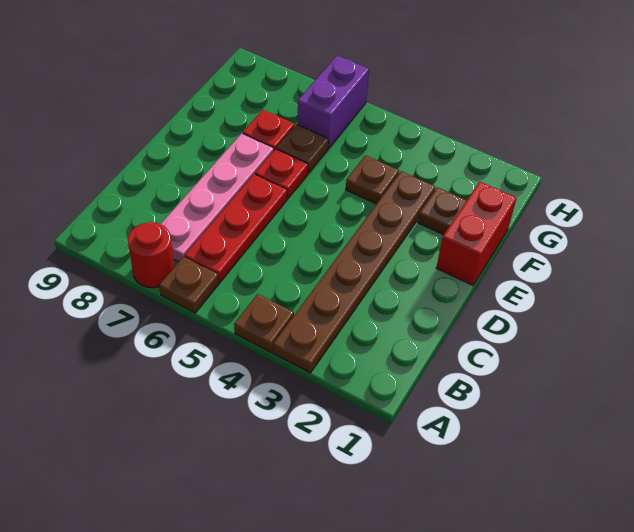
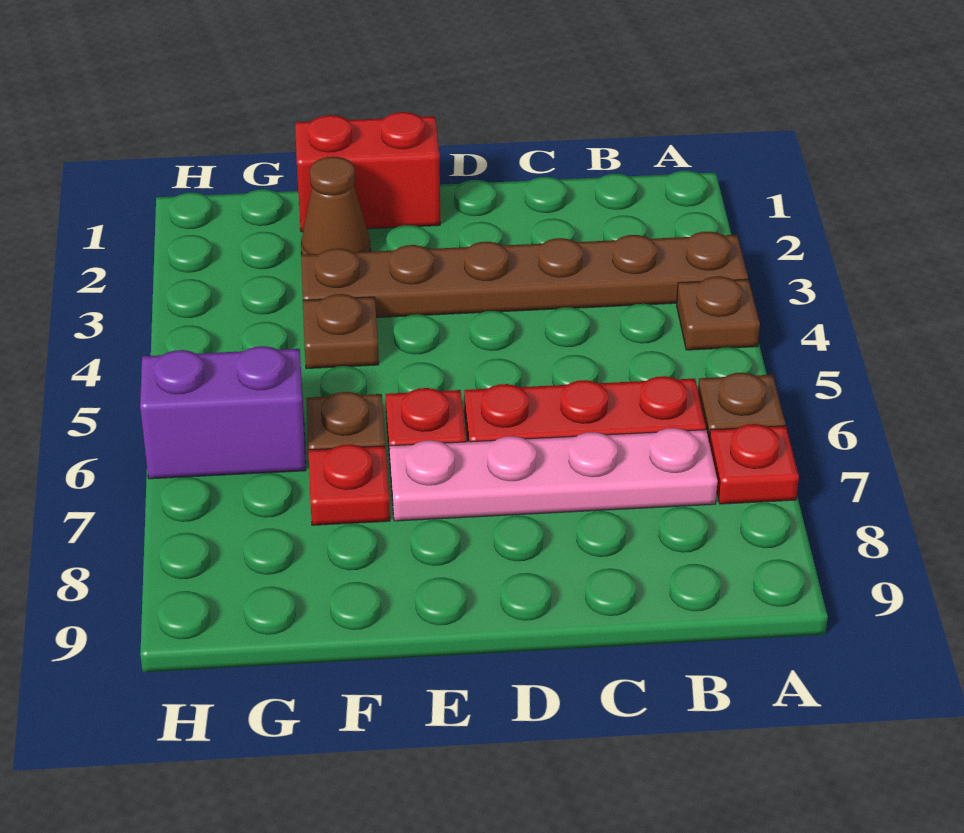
red 1x1 round brick [128,222,174,288] -> red 1x1 plate [709,424,799,504]
brown 1x1 plate [418,187,467,235] -> brown 1x1 cone [301,157,371,255]

